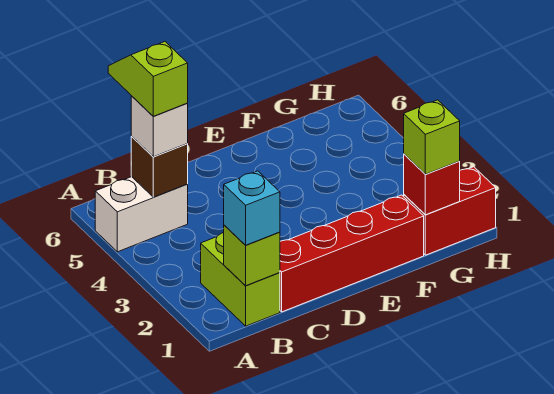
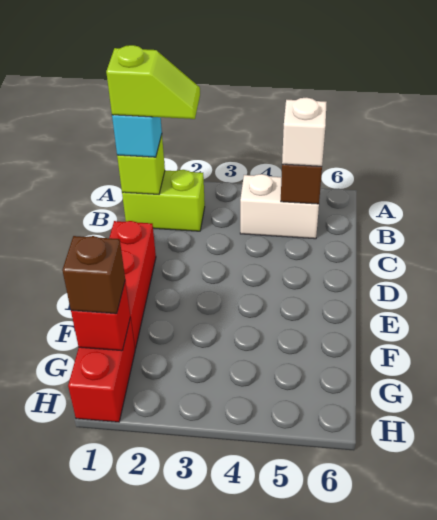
white 1x2 brick [95,177,188,252] -> white 1x2 brick turned to [240,174,319,239]
lime 1x2 slope [108,42,188,116] -> lime 1x2 slope moved to [106,45,200,119]
red 1x4 brick [280,195,424,312] -> red 1x3 brick [109,221,156,349]
lime 1x1 brick [404,100,460,174] -> brown 1x1 brick [62,236,125,314]

